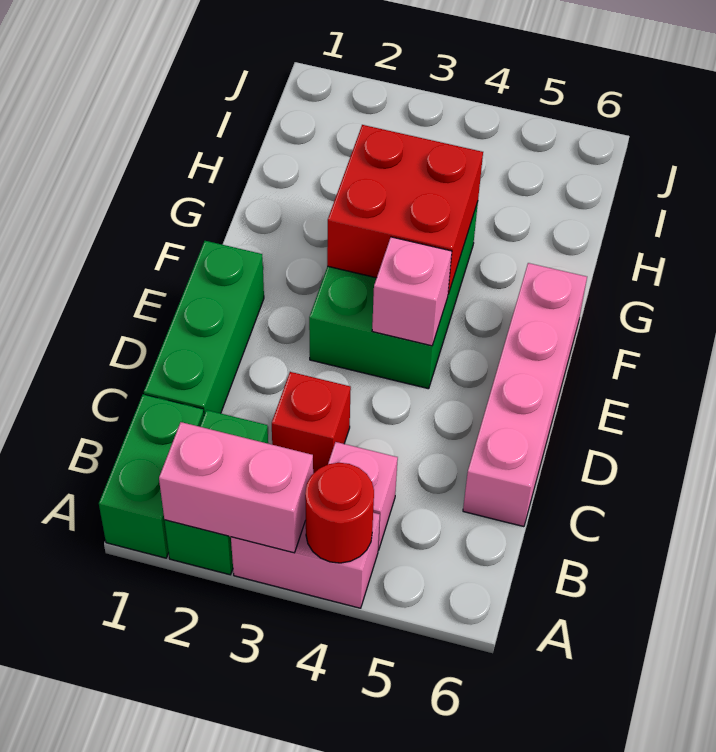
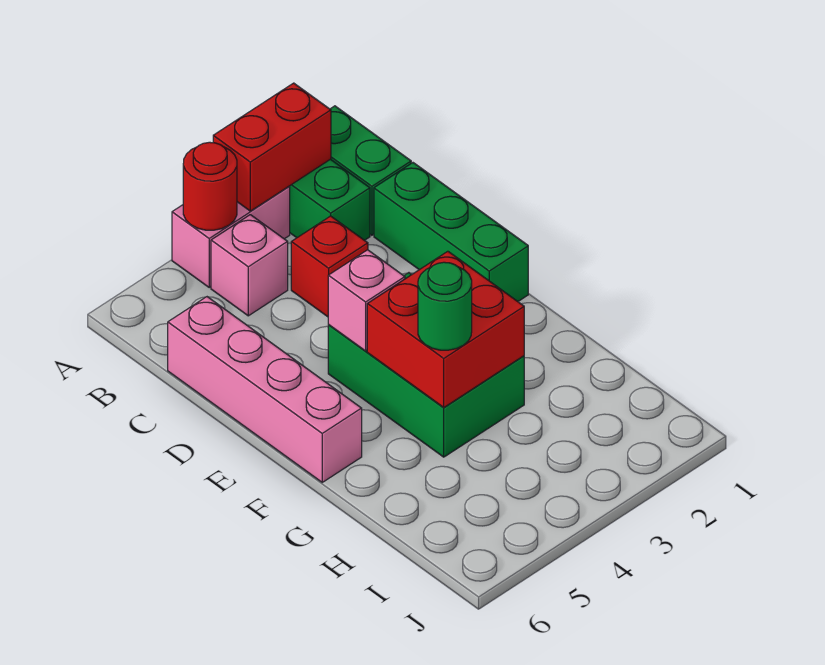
pink 1x2 brick [159,422,313,553] -> red 1x2 brick [213,83,331,211]
none -> green 1x1 round brick [418,262,472,350]

